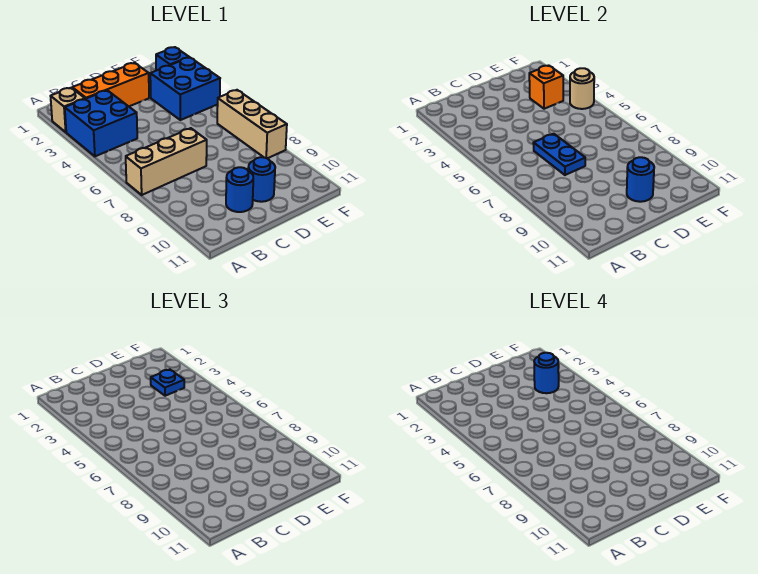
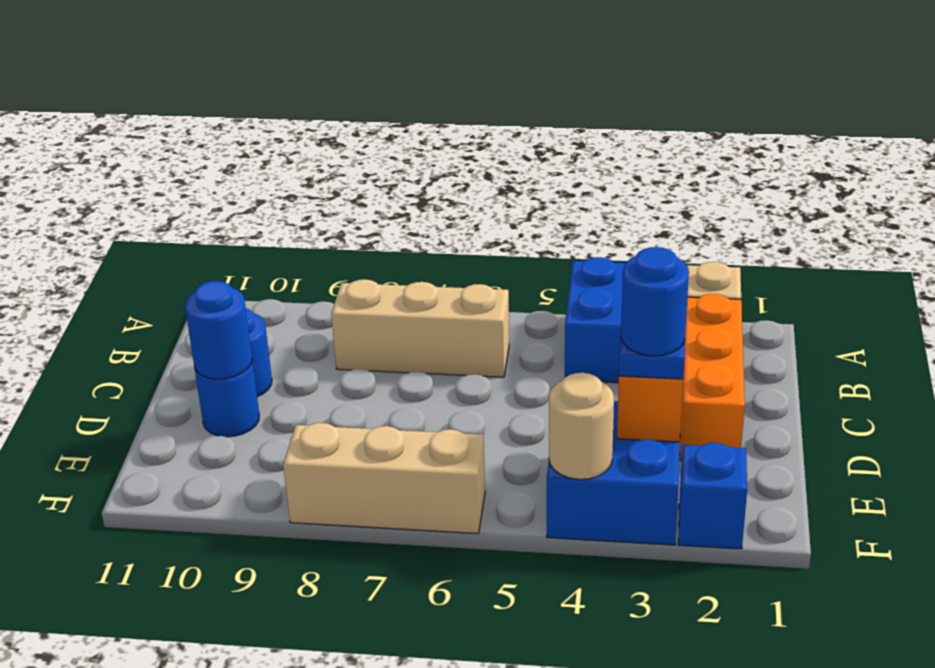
tan 1x3 brick [126,128,207,195] -> tan 1x3 brick turned to [331,279,509,377]
blue 1x2 plate [533,134,585,175] -> none

